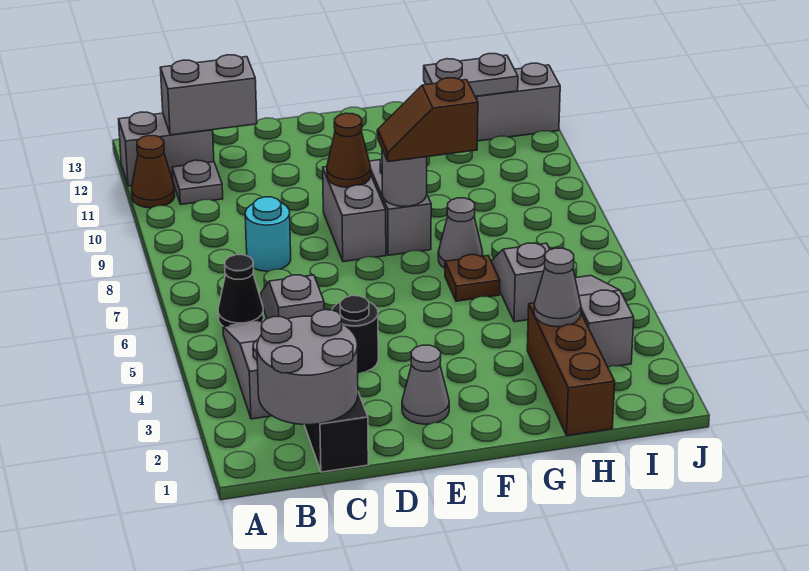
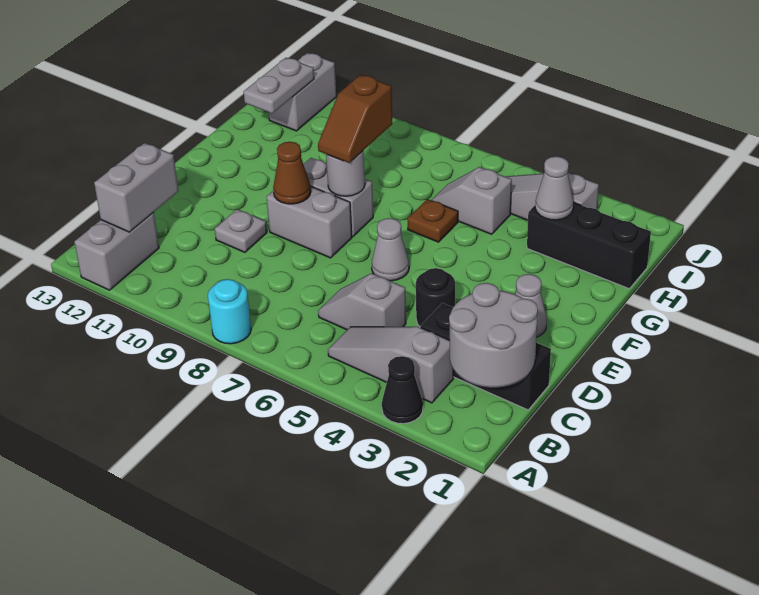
brown 1x1 cone [132,136,175,208] -> none
black 1x1 cone [218,255,264,326] -> black 1x1 cone moved to [382,356,423,424]
grey 1x1 plate [172,160,223,204] -> grey 1x1 plate moved to [215,209,267,252]
cyan 1x1 round brick [245,197,291,271] -> cyan 1x1 round brick moved to [208,279,251,344]
grey 1x1 cone [438,198,483,268] -> grey 1x1 cone moved to [372,218,409,281]
brown 1x3 brick [527,303,615,436] -> black 1x3 brick [527,202,651,289]

